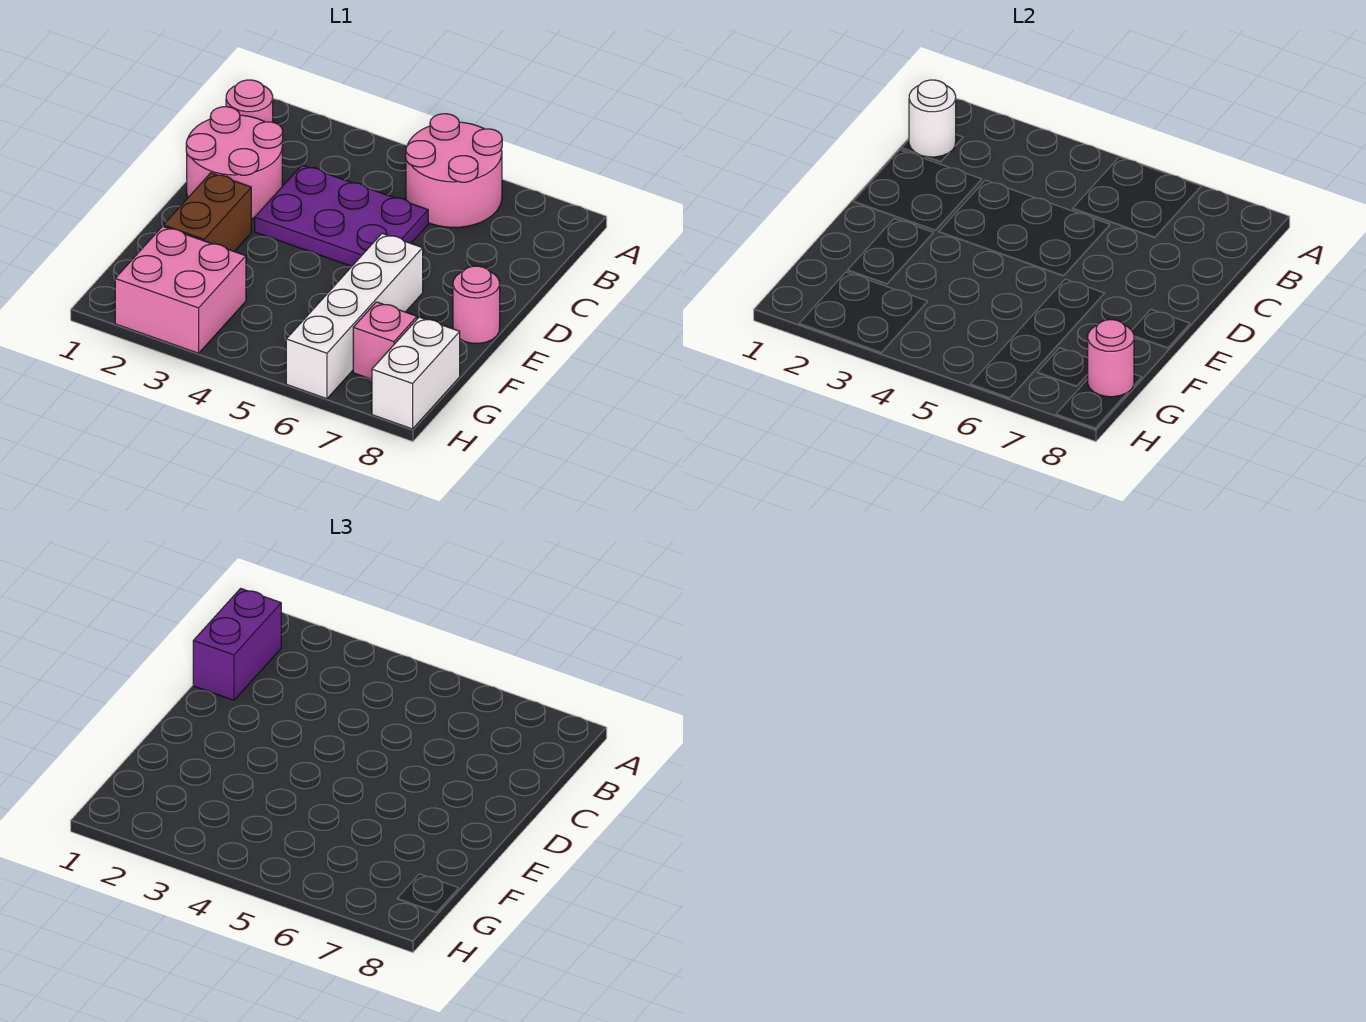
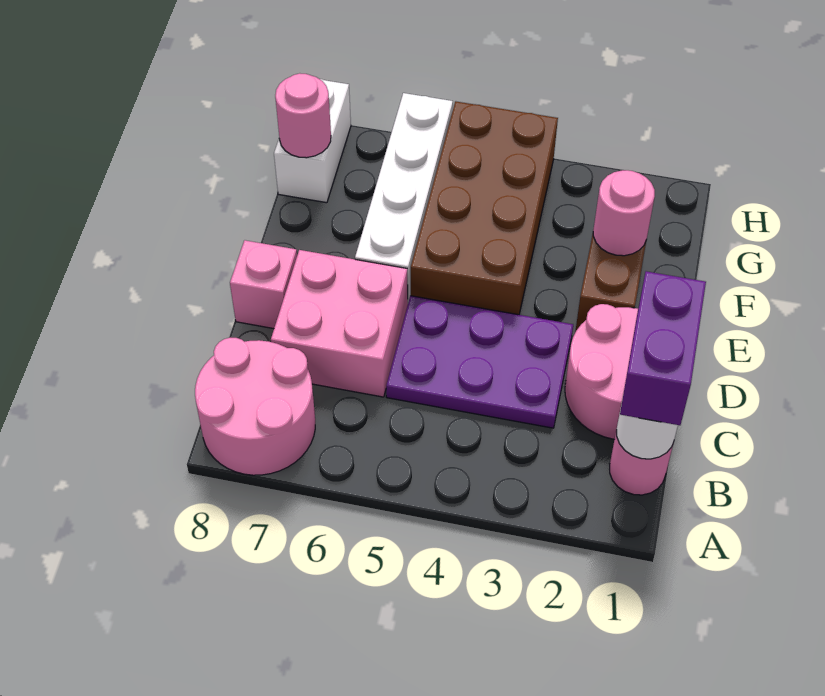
pink 2x2 round brick [406,114,502,227] -> pink 2x2 round brick moved to [195,338,315,475]
none -> brown 2x4 brick [411,101,558,315]
pink 1x1 round brick [453,266,500,344] -> pink 1x1 round brick moved to [593,170,655,256]
pink 2x2 brick [115,226,246,353] -> pink 2x2 brick moved to [271,250,408,397]
pink 1x1 brick [353,302,417,379] -> pink 1x1 brick moved to [230,240,297,329]

